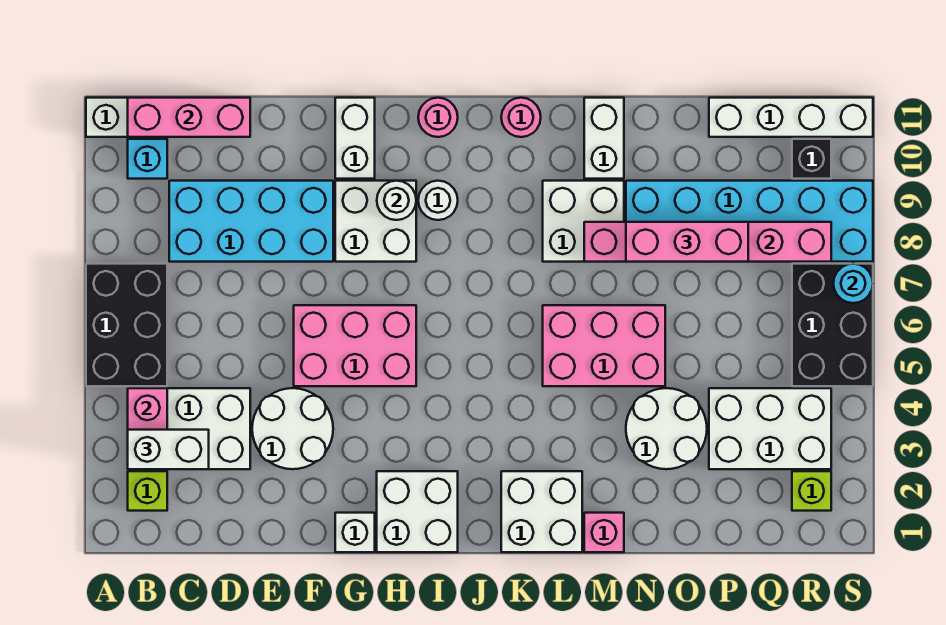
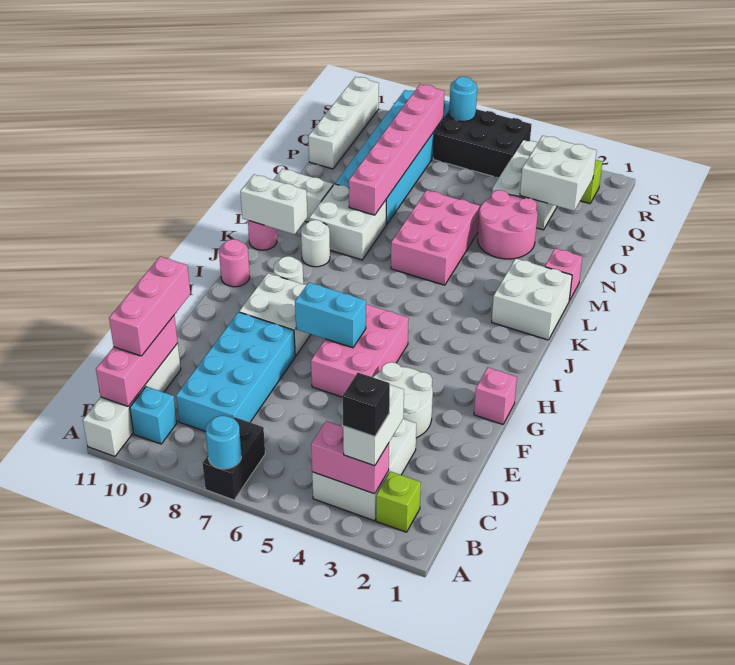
black 2x3 brick [86,264,167,386] -> black 1x2 brick [203,417,265,500]
none -> cyan 1x1 round brick [206,416,241,469]
white 1x1 brick [335,513,375,552] -> pink 1x1 brick [474,368,517,424]
none -> cyan 1x2 brick [295,282,366,348]
white 1x2 brick [335,98,375,179] -> white 1x2 brick moved to [240,175,307,234]
white 2x2 brick [377,471,458,552] -> white 2x2 brick moved to [520,136,597,211]
white 1x1 round brick [377,181,416,220] -> white 1x1 round brick moved to [301,220,330,267]
white 2x2 round brick [626,388,707,469] -> pink 2x2 round brick [478,190,538,259]
pink 1x3 brick [626,222,748,262] -> pink 1x3 brick moved to [109,257,190,356]
black 1x1 brick [792,139,831,179] -> black 1x1 brick moved to [343,373,390,437]

